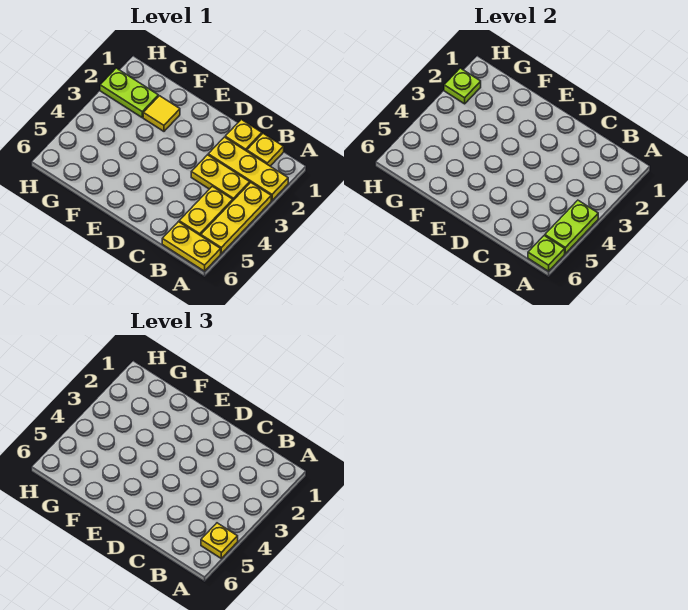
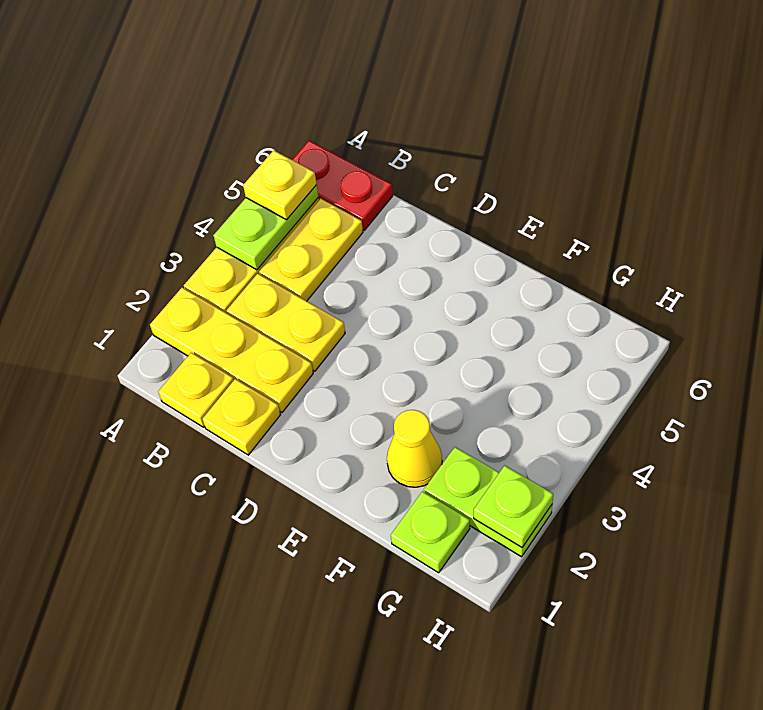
yellow 1x2 plate [162,222,221,271] -> red 1x2 plate [292,141,393,230]
lime 1x1 plate [528,236,565,271] -> lime 1x1 plate moved to [391,492,470,573]
yellow 1x1 tile [143,96,180,131] -> yellow 1x1 cone [387,410,442,487]

